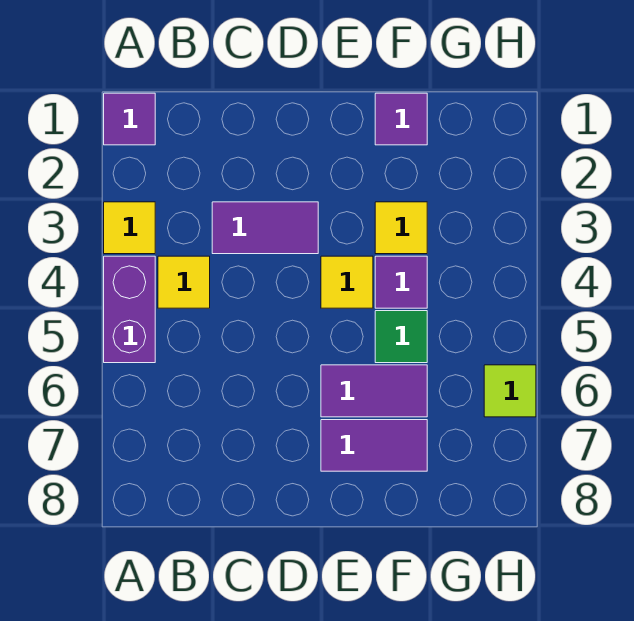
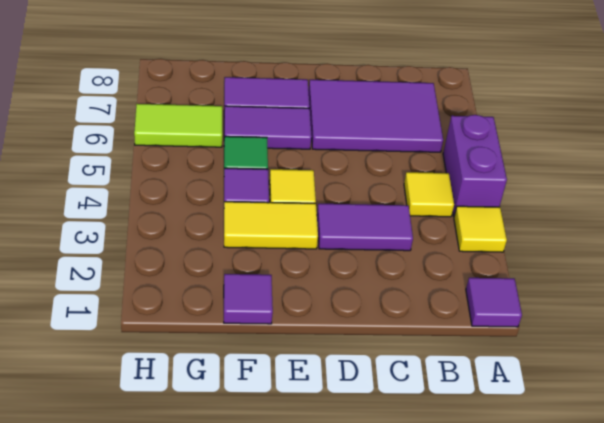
none -> purple 2x3 tile [309,80,443,152]
yellow 1x1 tile [375,202,427,254] -> yellow 1x2 tile [224,202,318,249]
lime 1x1 tile [484,365,536,417] -> lime 1x2 tile [134,104,223,147]

